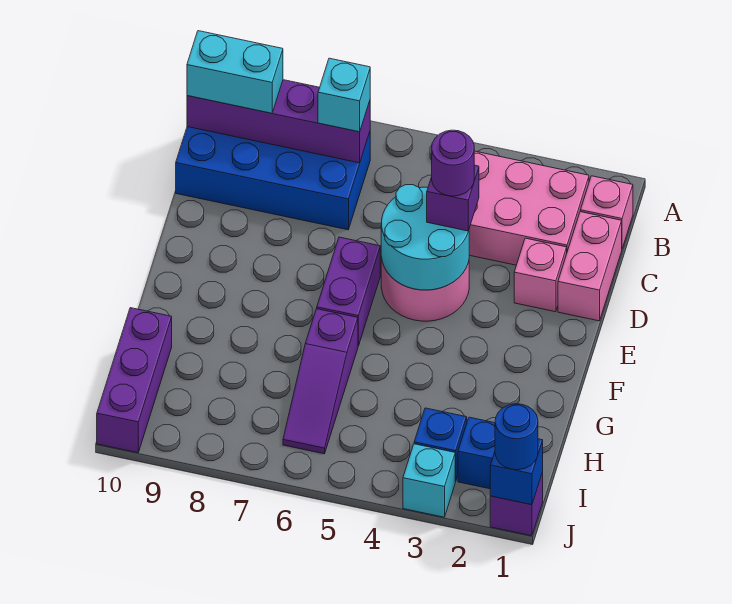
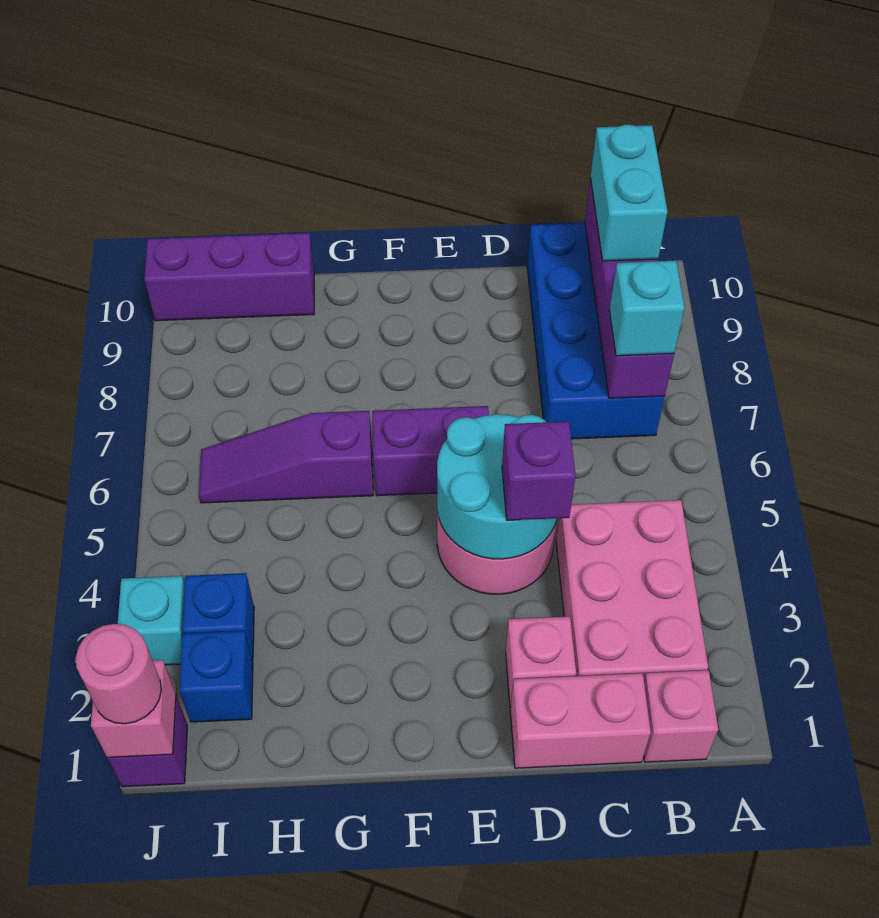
purple 1x1 round brick [432,130,474,196] -> none
blue 1x1 brick [490,439,543,505] -> pink 1x1 brick [91,660,176,758]
blue 1x1 round brick [495,404,538,470] -> pink 1x1 round brick [76,624,161,724]

